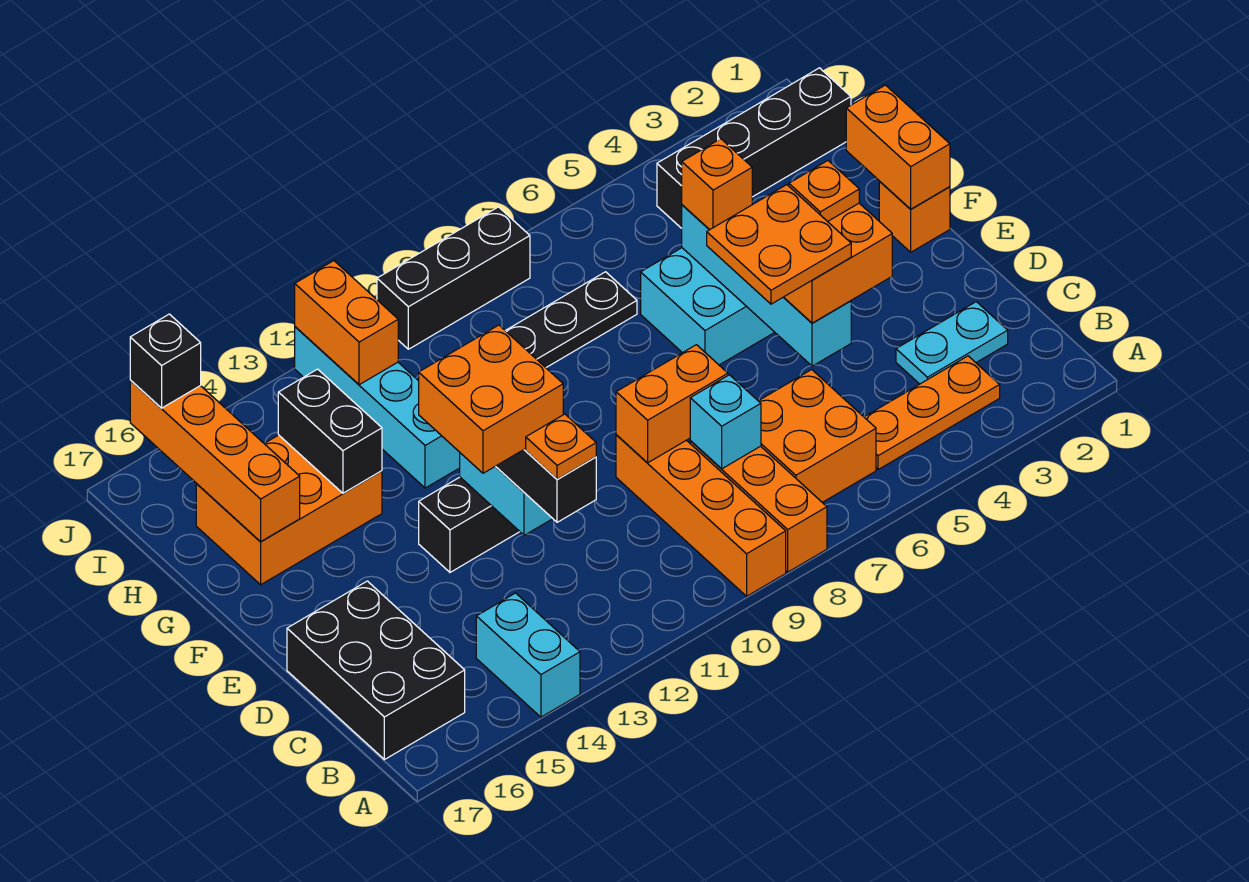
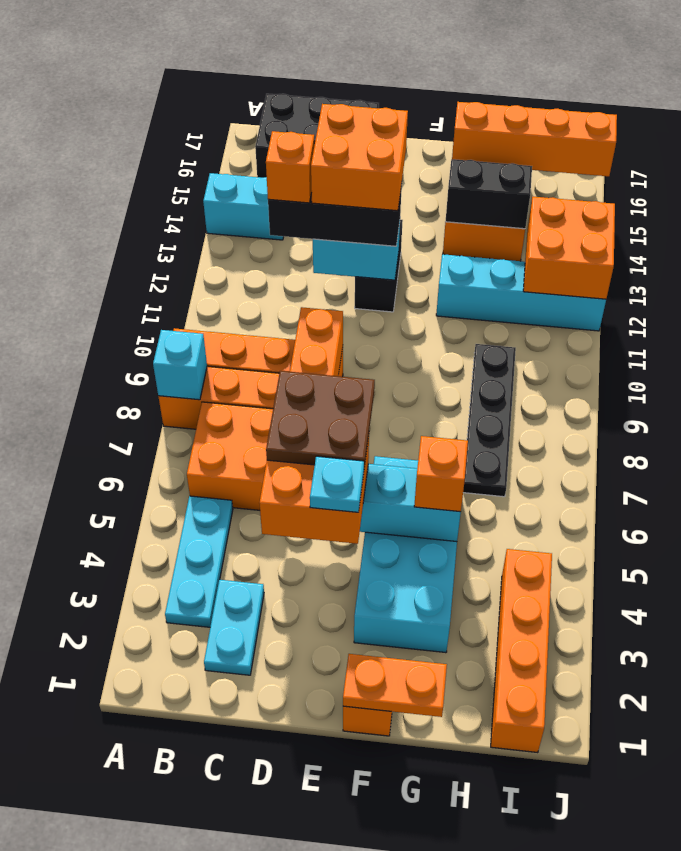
orange 1x3 plate [864,356,1000,470] -> cyan 1x3 plate [165,496,233,627]
cyan 1x1 brick [690,375,761,469] -> cyan 1x1 brick moved to [153,330,207,400]
orange 1x1 plate [526,414,596,479] -> orange 1x1 brick [266,131,314,203]
orange 2x2 plate [707,185,851,304] -> brown 2x2 plate [266,371,375,467]
orange 1x1 plate [789,161,859,222] -> cyan 1x1 plate [310,456,364,512]
orange 1x2 brick [846,85,950,209] -> orange 1x2 plate [343,654,447,717]
black 1x4 brick [657,68,851,228] -> orange 1x4 brick [491,549,552,753]
orange 1x2 brick [295,261,398,385] -> orange 2x2 brick [523,197,615,299]
black 1x3 brick [377,207,530,349] -> none
black 1x1 brick [130,314,201,408] -> none

